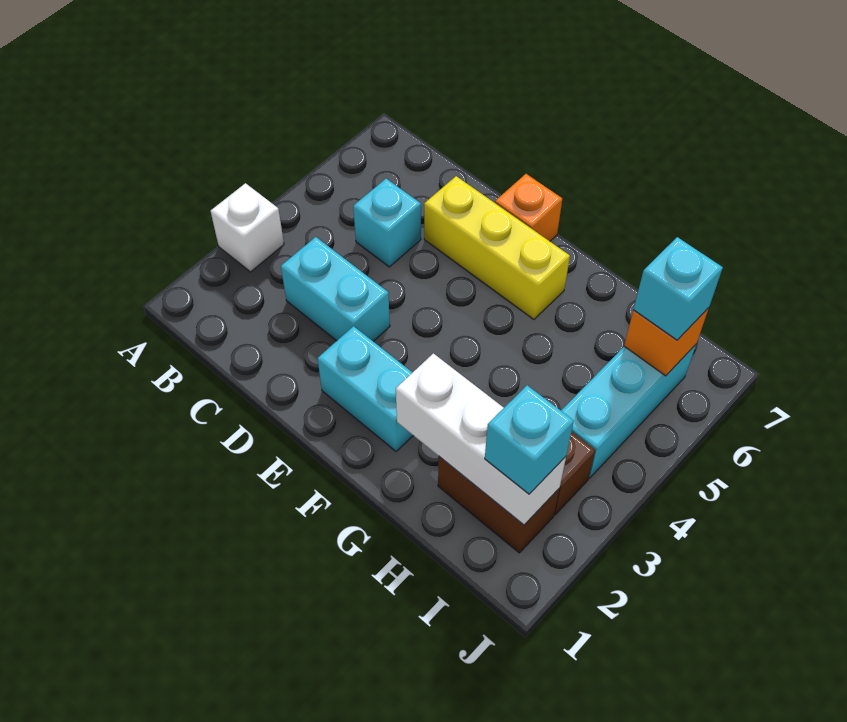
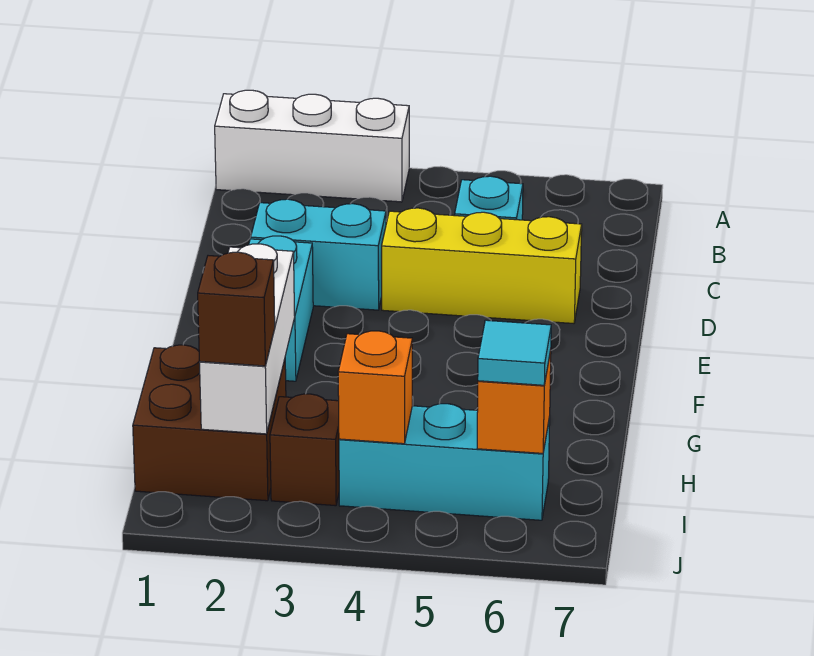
white 1x1 brick [211,183,284,272] -> white 1x3 brick [215,90,409,202]
cyan 1x2 brick [281,237,390,341] -> cyan 1x2 brick turned to [251,199,386,310]
yellow 1x3 brick [424,176,570,319] -> yellow 1x3 brick turned to [382,208,582,323]
orange 1x1 brick [495,174,562,241] -> orange 1x1 brick moved to [338,331,412,444]
brown 1x2 brick [438,457,559,553] -> brown 2x2 brick [133,345,286,501]
cyan 1x1 brick [485,385,574,494] -> brown 1x1 brick [198,252,275,366]
cyan 1x1 brick [633,237,723,340] -> cyan 1x1 tile [478,320,551,385]

